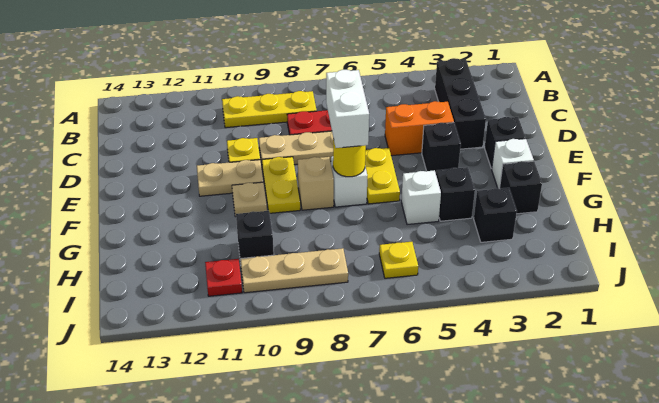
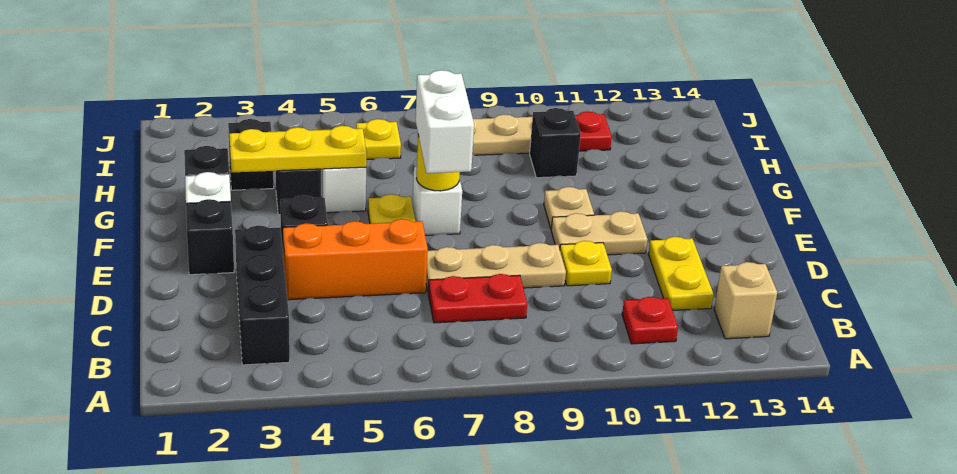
yellow 1x3 plate [222,91,317,128] -> yellow 1x3 plate moved to [229,126,367,172]
none -> red 1x1 plate [622,297,678,344]
orange 1x2 brick [385,101,454,156] -> orange 1x3 brick [283,219,428,300]
yellow 1x2 plate [262,157,300,213] -> yellow 1x2 plate moved to [648,237,714,310]
tan 1x1 brick [298,157,334,210] -> tan 1x1 brick moved to [714,262,777,339]

